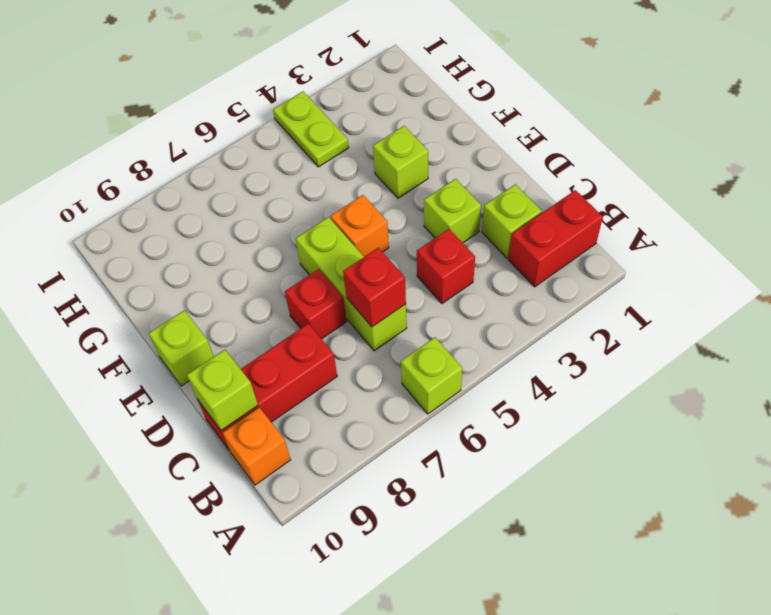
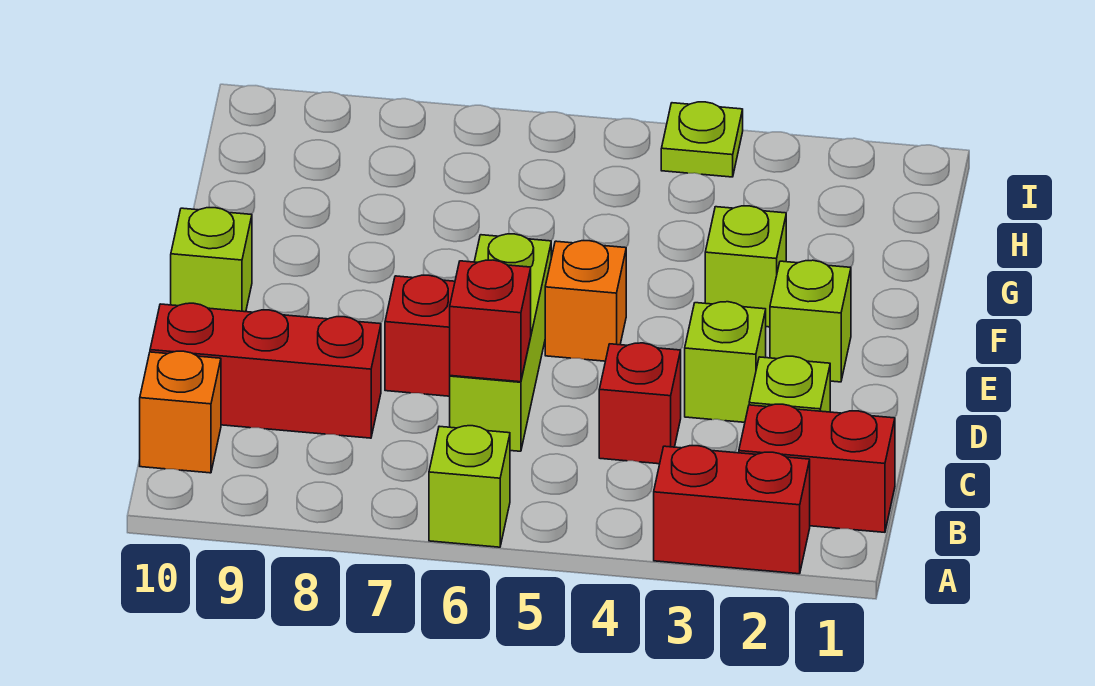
none -> red 1x2 brick [654,446,810,574]
lime 1x1 brick [187,350,258,430] -> lime 1x1 brick moved to [770,260,851,382]
lime 1x2 plate [273,91,349,167] -> lime 1x1 plate [661,102,743,177]

